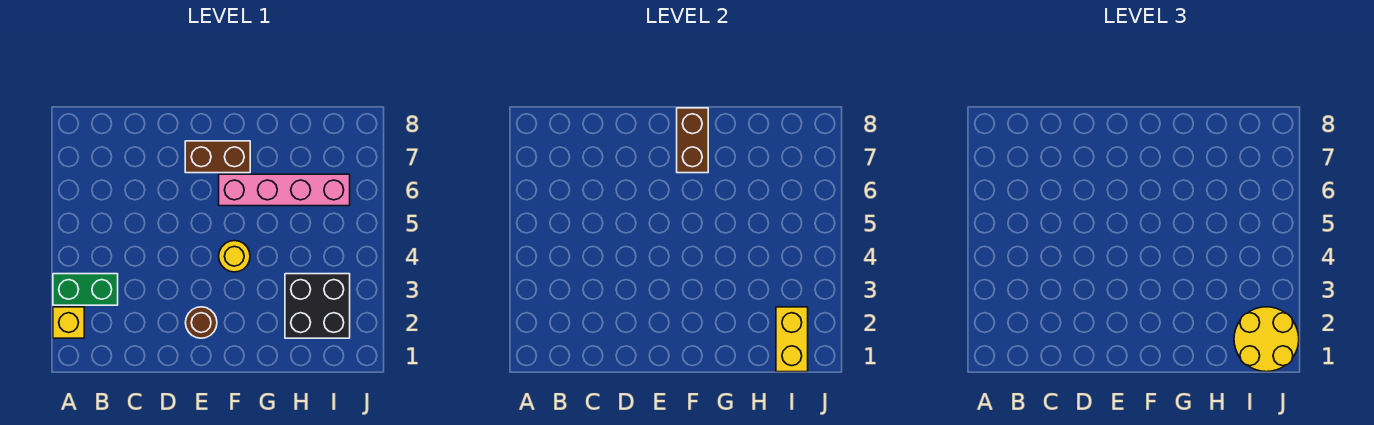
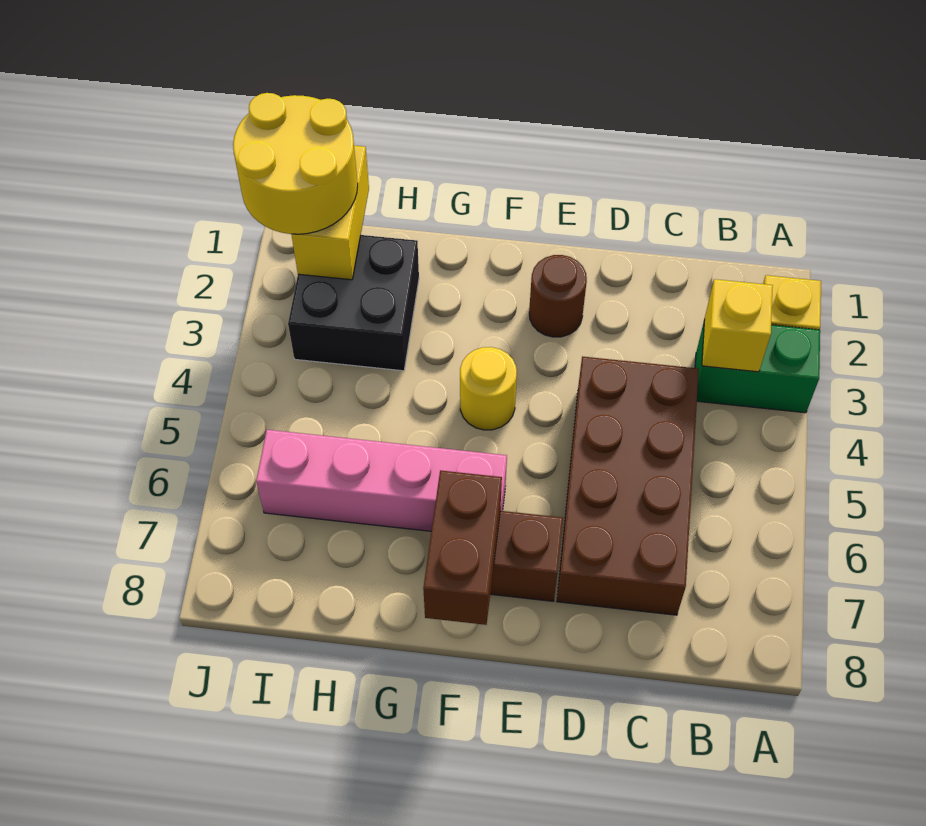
none -> yellow 1x1 brick [702,279,773,372]
none -> brown 2x4 brick [557,356,699,615]

